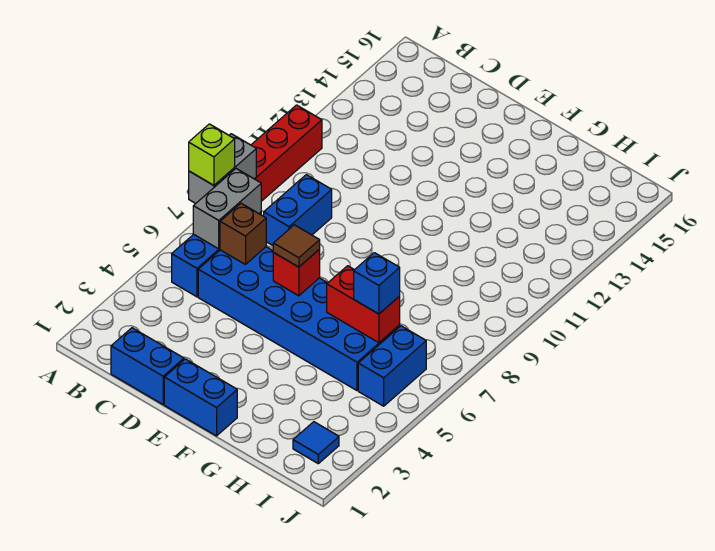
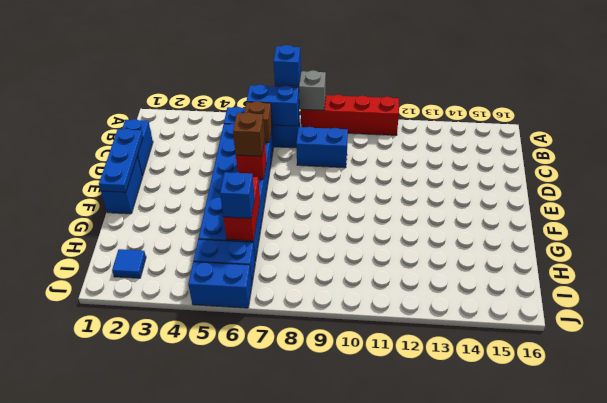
lime 1x1 brick [189,124,235,185] -> blue 1x1 brick [273,45,301,86]
grey 1x2 brick [193,169,261,249] -> blue 1x2 brick [247,85,299,126]
none -> blue 1x3 plate [99,129,143,192]
brown 1x1 tile [273,225,320,267] -> brown 1x1 brick [233,112,265,156]
none -> blue 1x2 brick [188,262,252,308]

